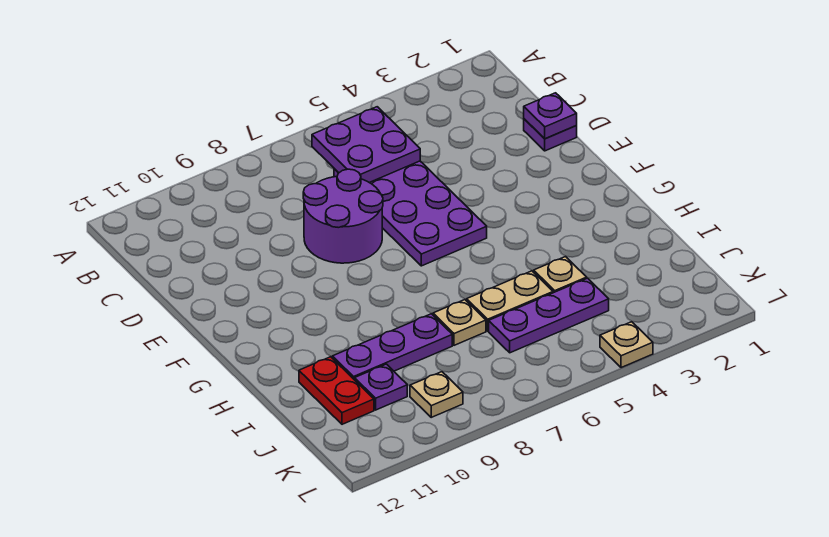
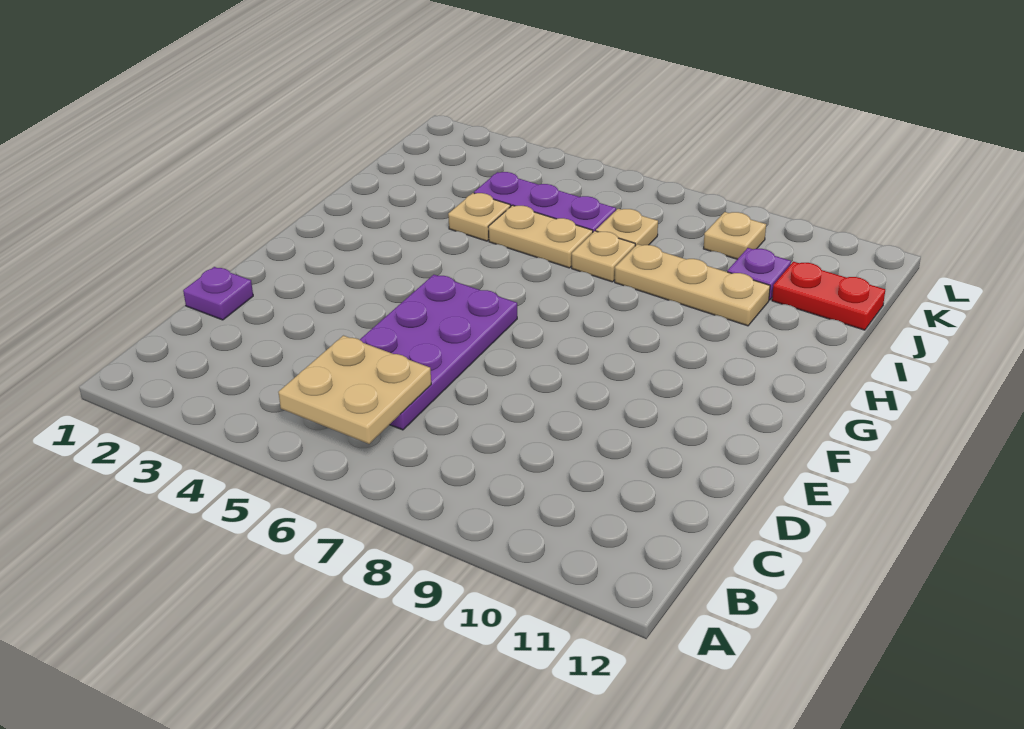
purple 2x2 plate [312,107,420,183] -> tan 2x2 plate [278,336,431,444]
purple 1x1 plate [524,93,577,139] -> none
purple 2x2 round brick [303,169,383,263] -> none
purple 1x3 plate [332,314,452,380] -> tan 1x3 plate [615,244,770,326]
red 1x2 plate [299,357,374,424] -> red 1x2 plate turned to [772,262,885,330]
tan 1x1 plate [600,322,653,368] -> tan 1x1 plate moved to [596,209,658,246]

